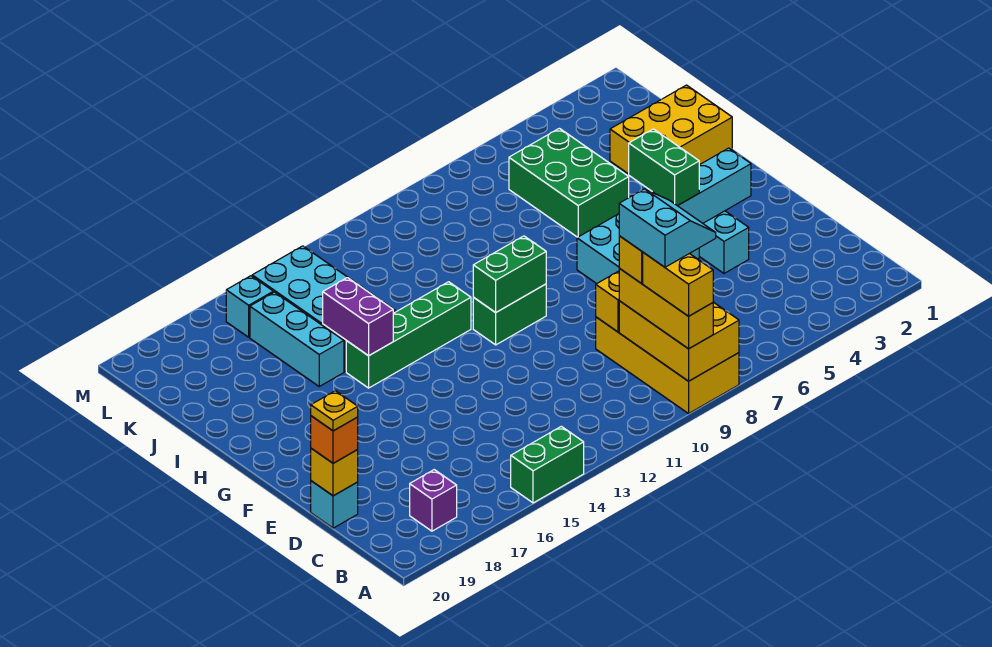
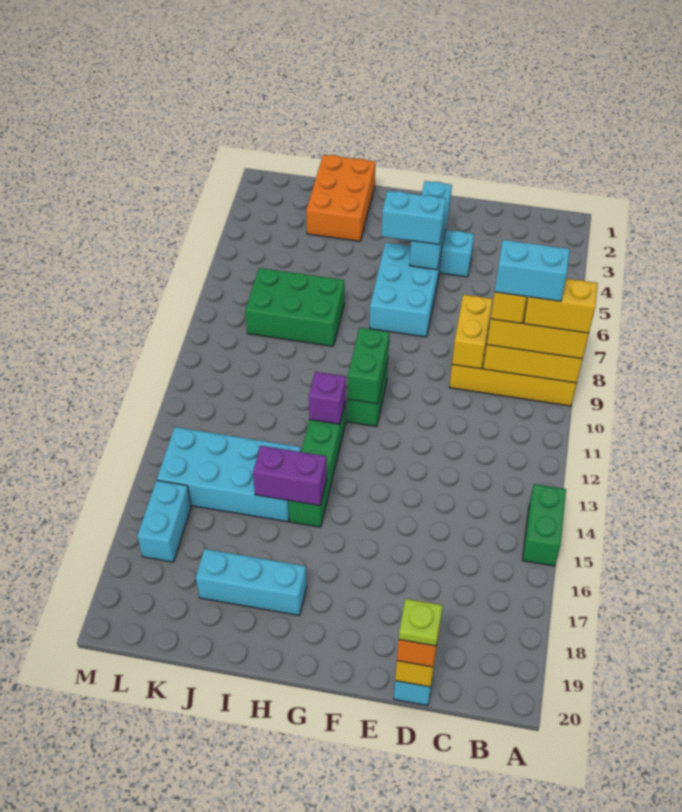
purple 1x1 brick [410,470,457,531] -> purple 1x1 brick moved to [309,372,346,424]
yellow 1x1 plate [311,391,358,431] -> lime 1x1 plate [399,599,443,646]
green 1x2 brick [629,129,699,206] -> cyan 1x2 brick [382,191,446,245]
yellow 2x3 brick [610,85,732,174] -> orange 2x3 brick [306,155,375,241]
green 2x3 brick [509,128,629,237] -> green 2x3 brick moved to [245,268,344,346]
cyan 1x3 brick [250,292,344,386] -> cyan 1x3 brick moved to [196,549,307,616]
cyan 1x1 brick [226,276,273,337] -> cyan 1x2 brick [137,480,191,562]

